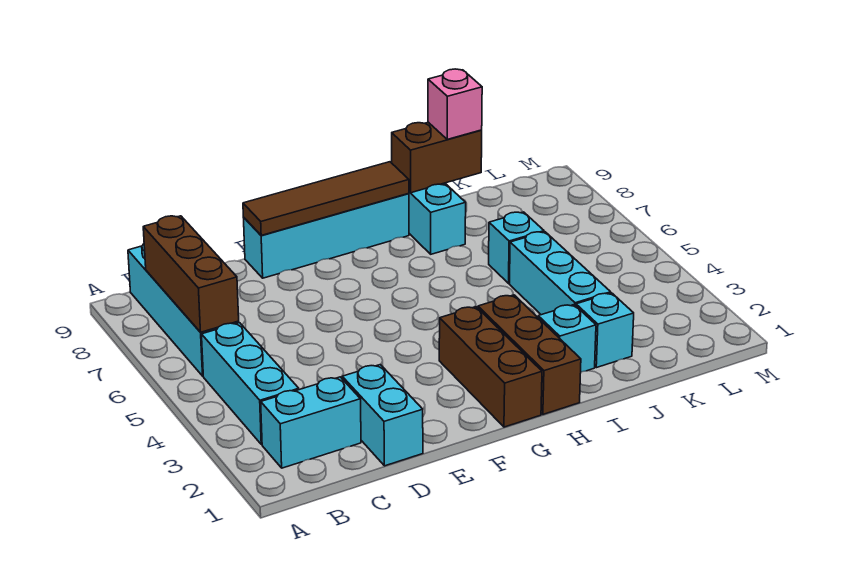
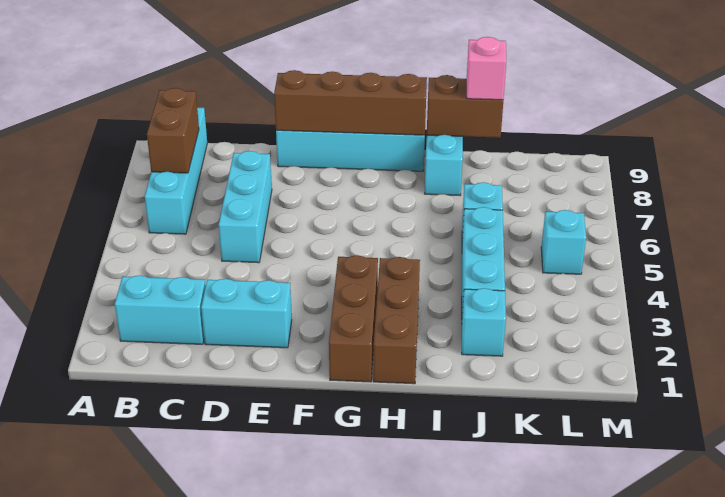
cyan 1x3 brick [202,323,299,444] -> cyan 1x3 brick moved to [219,151,272,263]
brown 1x3 brick [143,216,239,332] -> brown 1x2 brick [147,88,199,173]
cyan 1x2 brick [342,365,423,466] -> cyan 1x2 brick turned to [201,279,292,348]
brown 1x4 tile [243,162,409,235] -> brown 1x4 brick [274,70,427,135]
cyan 1x1 brick [538,305,596,372] -> cyan 1x1 brick moved to [541,210,586,274]

